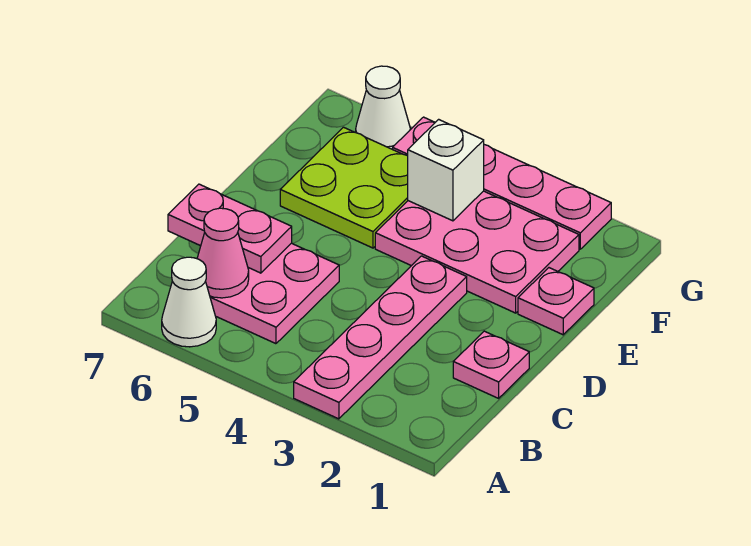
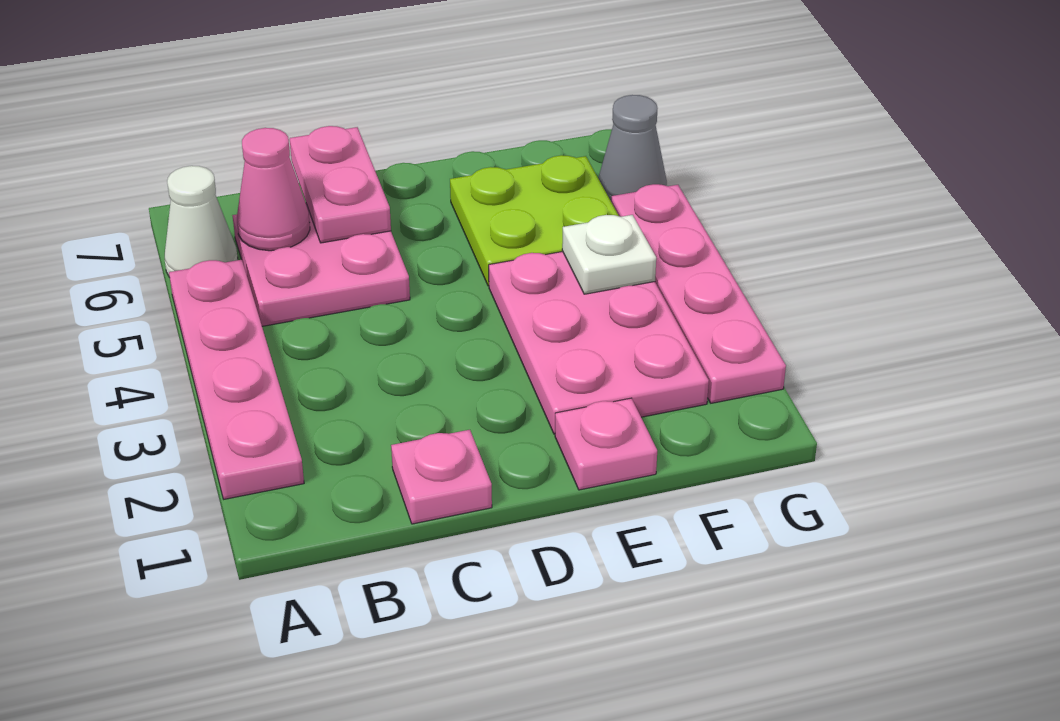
pink 1x4 plate [294,256,467,419] -> pink 1x4 plate turned to [169,260,304,499]
white 1x1 brick [408,119,484,221] -> white 1x1 plate [562,215,656,294]
white 1x1 cone [356,66,410,149] -> grey 1x1 cone [598,95,667,201]

